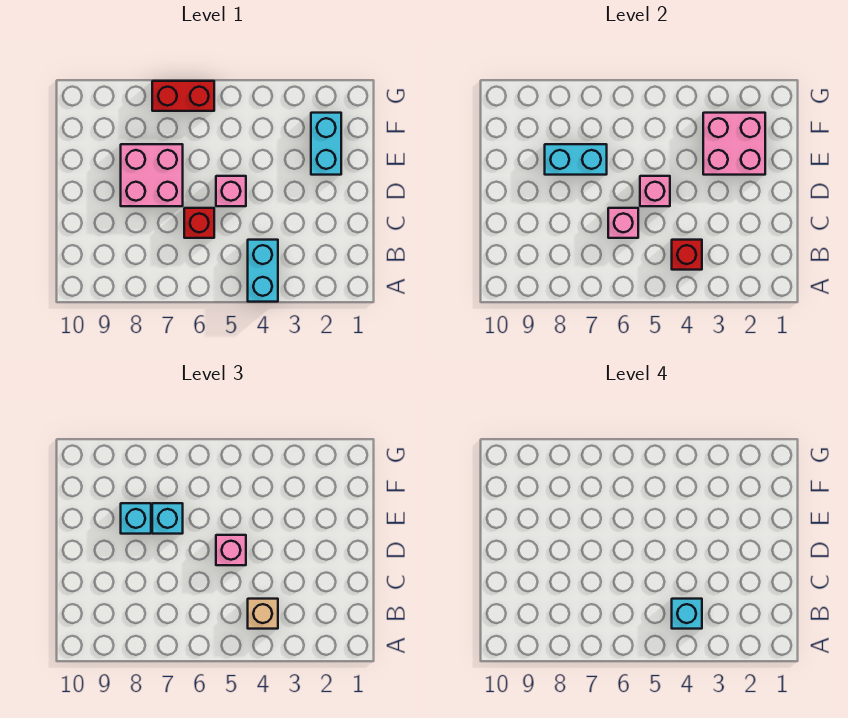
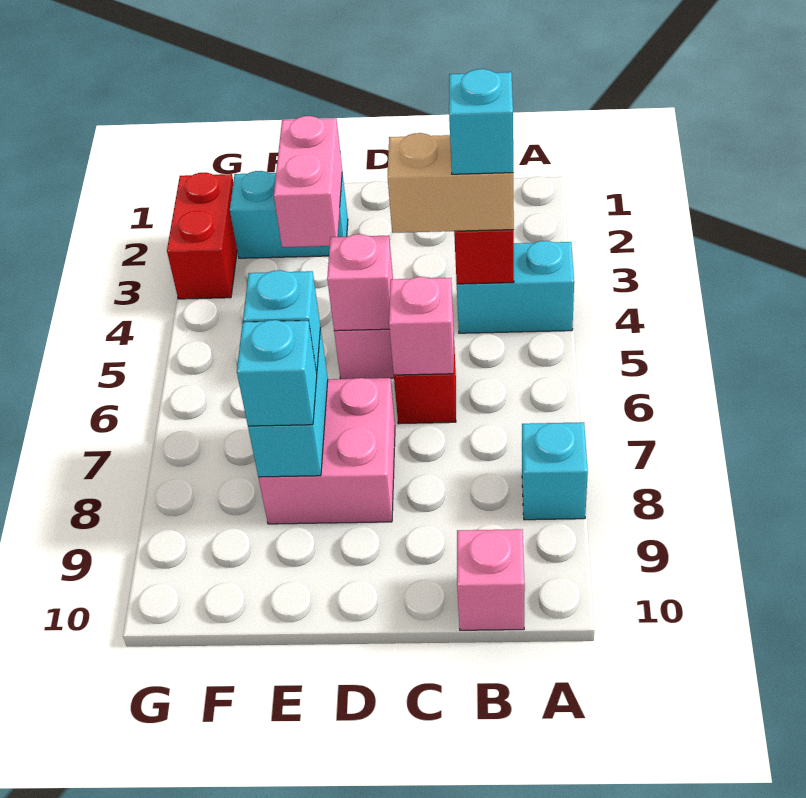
none -> cyan 1x1 brick [522,422,588,520]
tan 1x1 brick [248,599,278,629] -> tan 1x2 brick [388,133,514,233]
pink 1x1 brick [216,535,246,565] -> pink 1x1 brick moved to [457,529,525,630]
pink 2x2 brick [703,113,765,175] -> pink 1x2 brick [274,116,342,247]
red 1x2 brick [152,81,214,111] -> red 1x2 brick moved to [167,172,237,299]

